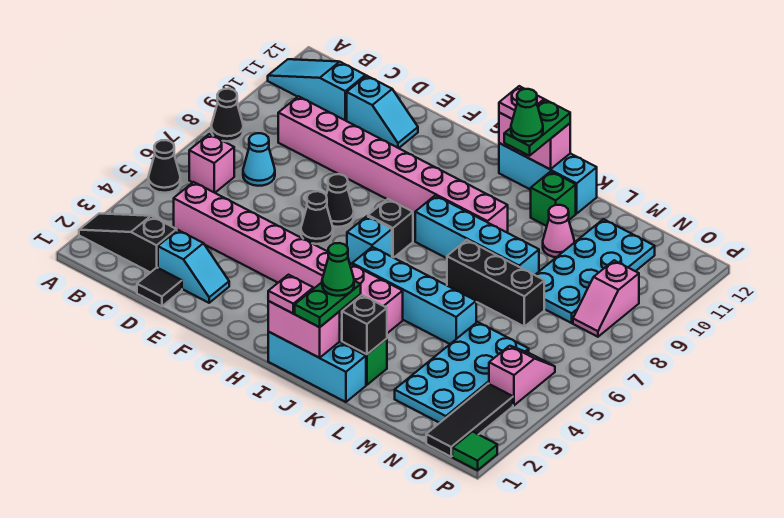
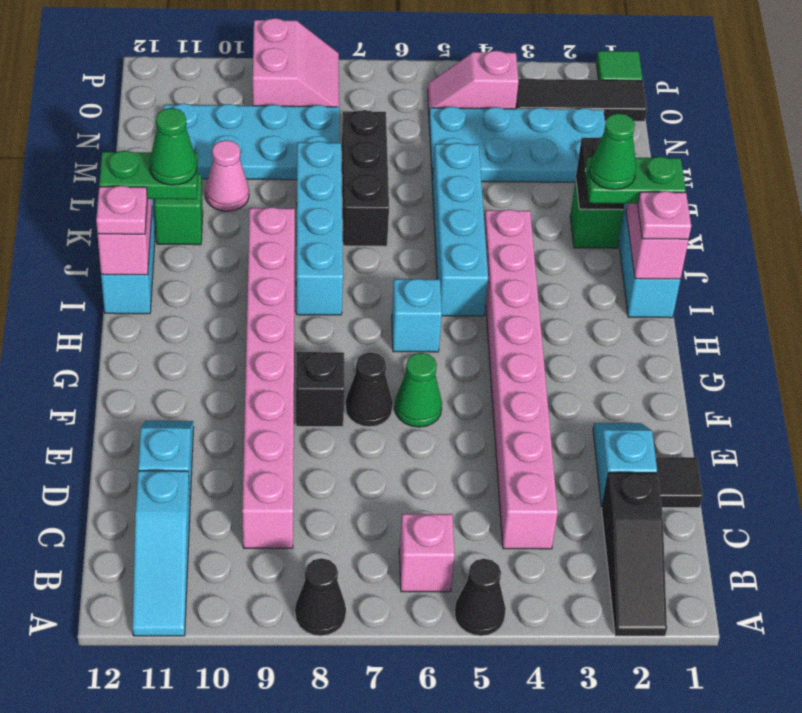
cyan 1x1 cone [243,133,275,186] -> none
black 1x1 cone [301,191,333,244] -> green 1x1 cone [395,353,442,427]
black 1x1 brick [368,199,413,258] -> black 1x1 brick moved to [296,352,345,427]
pink 1x2 slope [573,260,639,337] -> pink 2x2 slope [253,18,339,107]

